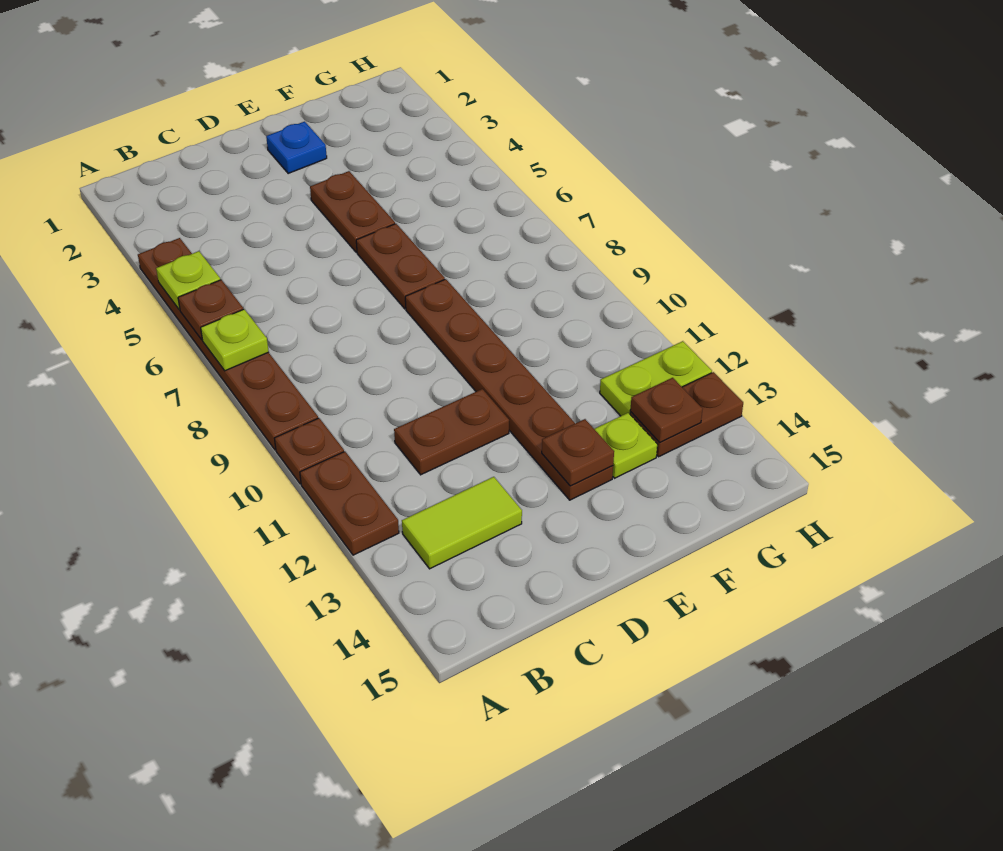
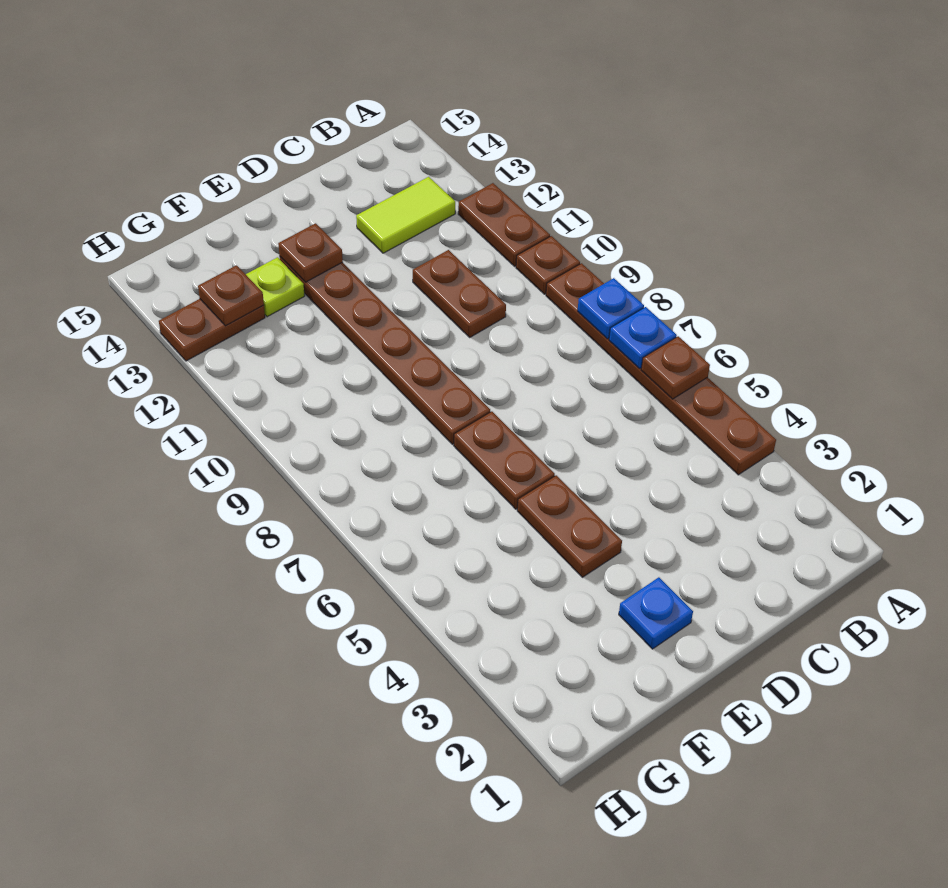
lime 1x1 plate [156,251,220,310] -> none
lime 1x1 plate [201,309,269,371] -> blue 1x1 plate [609,307,677,368]
none -> blue 1x1 plate [578,278,644,339]
brown 1x2 plate [394,389,509,475] -> brown 1x2 plate turned to [413,250,506,337]
lime 1x2 plate [600,341,712,416] -> none

